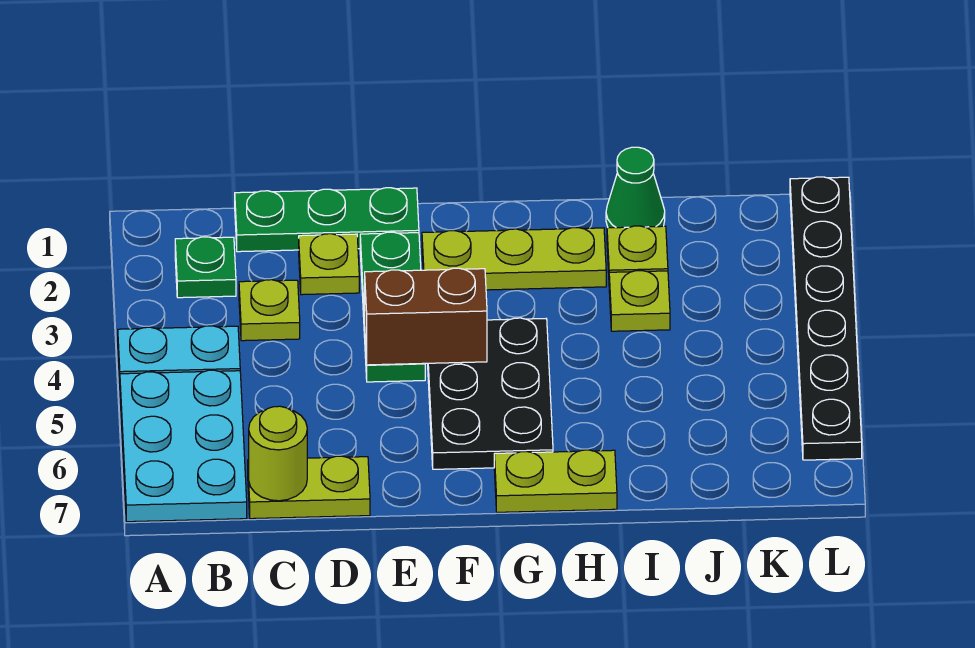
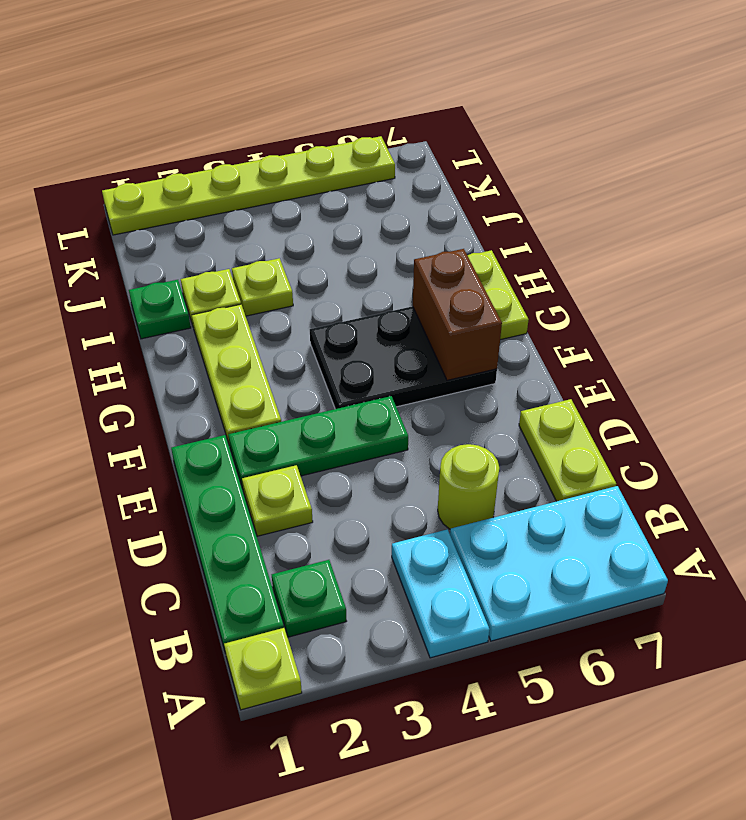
green 1x3 plate [235,188,419,252] -> green 1x4 plate [171,435,284,654]
lime 1x1 plate [239,280,300,341] -> lime 1x1 plate moved to [224,628,302,710]
lime 1x1 round brick [249,406,307,501] -> lime 1x1 round brick moved to [438,444,499,529]
brown 1x2 brick [365,268,487,365] -> brown 1x2 brick moved to [413,249,502,380]
green 1x1 cone [606,147,665,228] -> green 1x1 plate [129,280,191,339]
black 1x6 plate [790,177,862,460] -> lime 1x6 plate [102,136,395,235]

